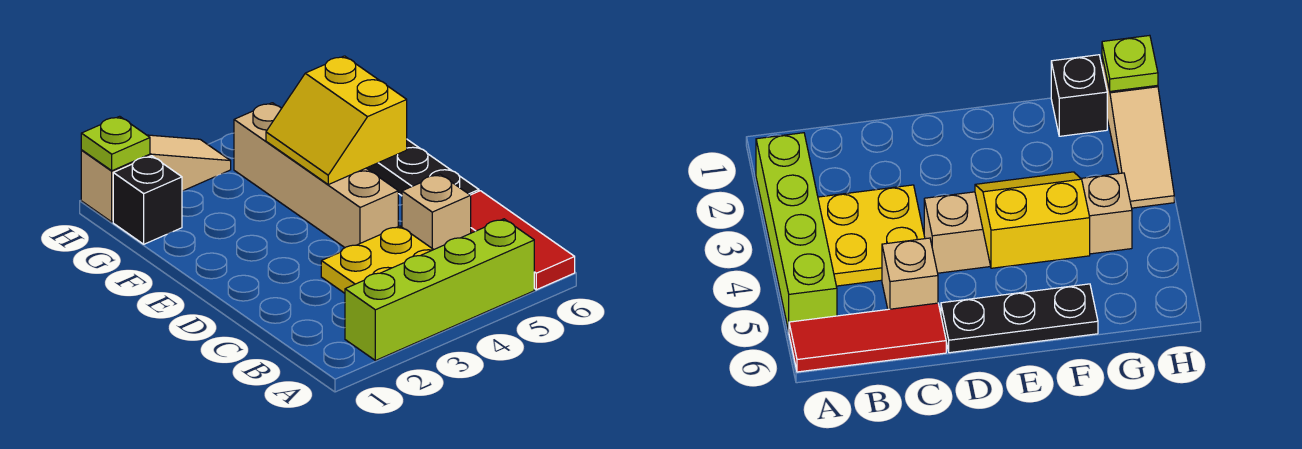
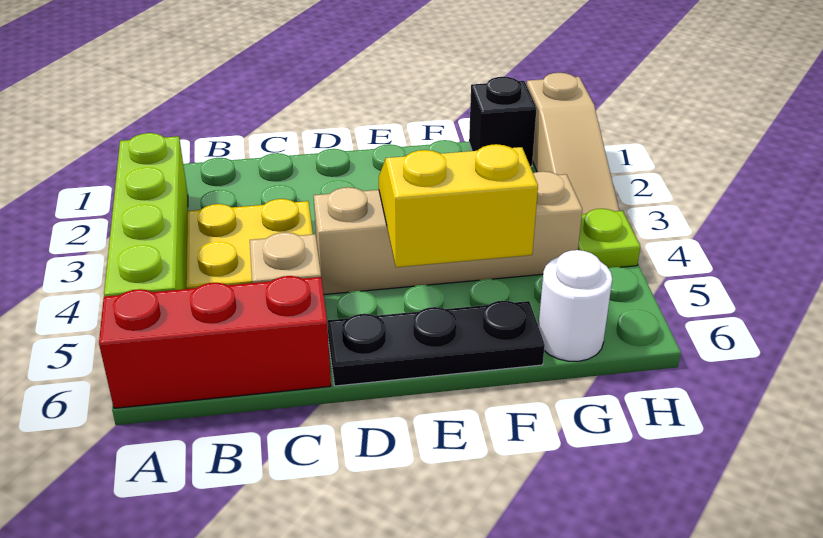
red 1x3 tile [470,191,575,290] -> red 1x3 brick [99,276,331,408]
none -> white 1x1 round brick [538,250,612,361]
lime 1x1 plate [81,116,150,171] -> lime 1x1 plate moved to [578,209,640,268]

